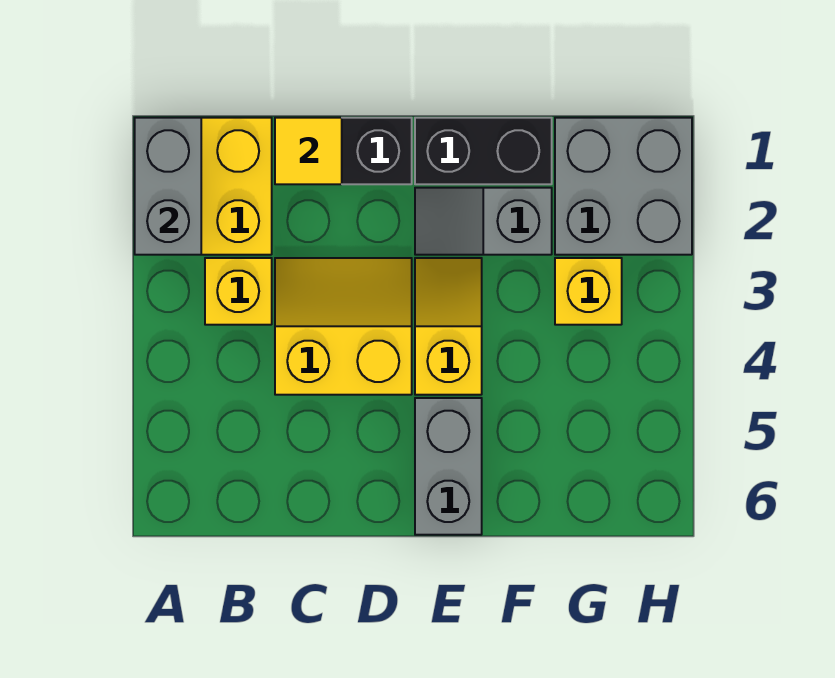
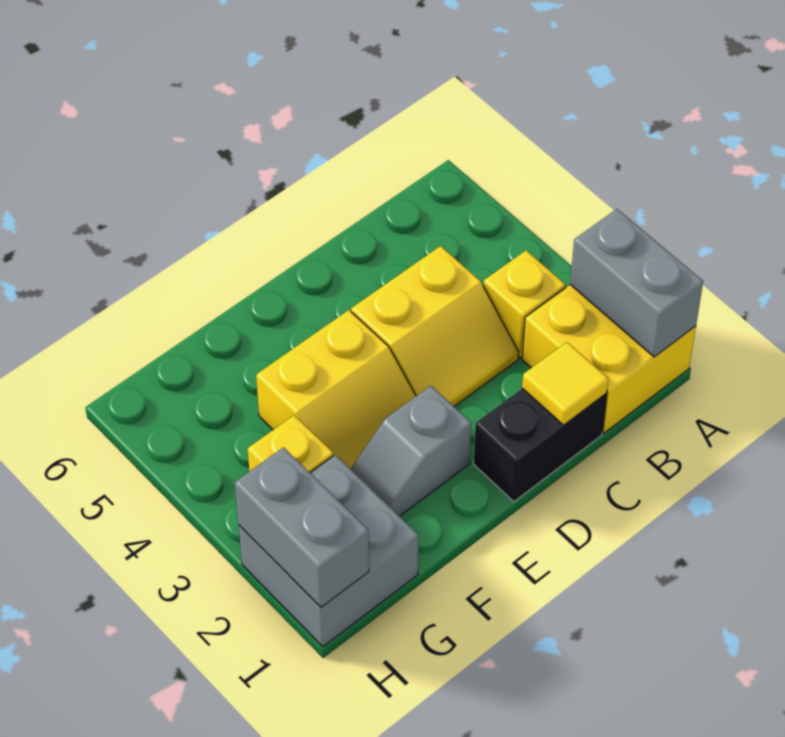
black 1x2 brick [415,118,552,184] -> none
grey 1x2 slope [415,188,552,255] -> grey 1x2 slope turned to [351,386,471,516]
yellow 1x2 slope [415,258,482,395] -> yellow 2x2 slope [256,310,416,469]
grey 1x2 brick [415,398,482,535] -> grey 1x2 brick moved to [235,447,369,607]

